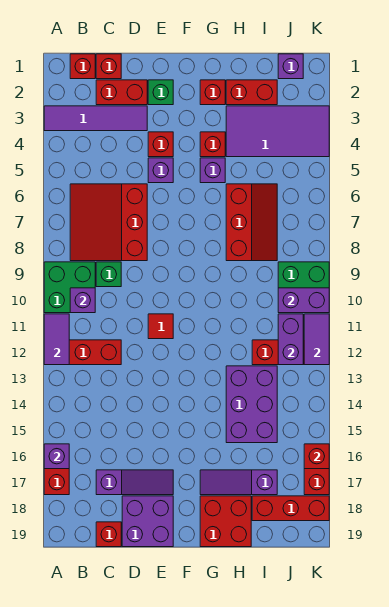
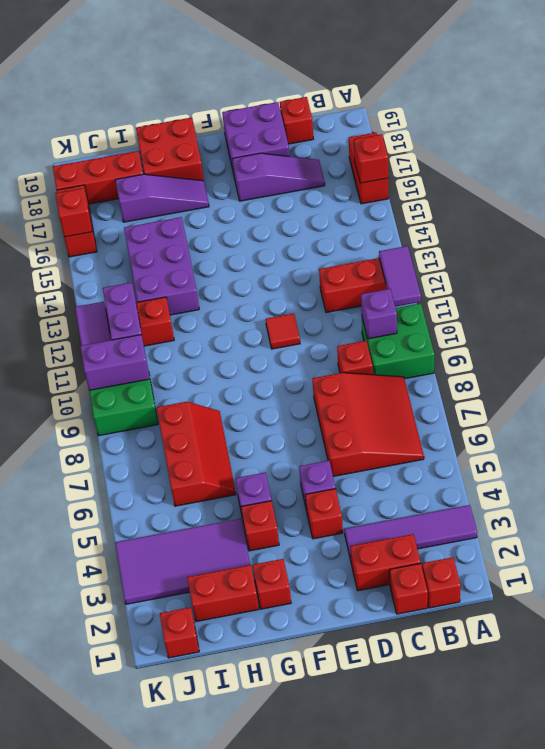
purple 1x1 brick [44,444,69,469] -> red 1x1 brick [354,134,388,183]
green 1x1 brick [96,262,121,287] -> red 1x1 brick [337,341,373,375]
purple 1x3 slope [96,470,173,495] -> purple 1x3 slope turned to [232,153,325,201]
green 1x1 brick [148,80,173,105] -> none
red 2x3 slope [226,184,277,261] -> red 2x3 slope turned to [157,402,236,506]
purple 1x1 brick [278,54,303,79] -> red 1x1 brick [160,607,199,658]

